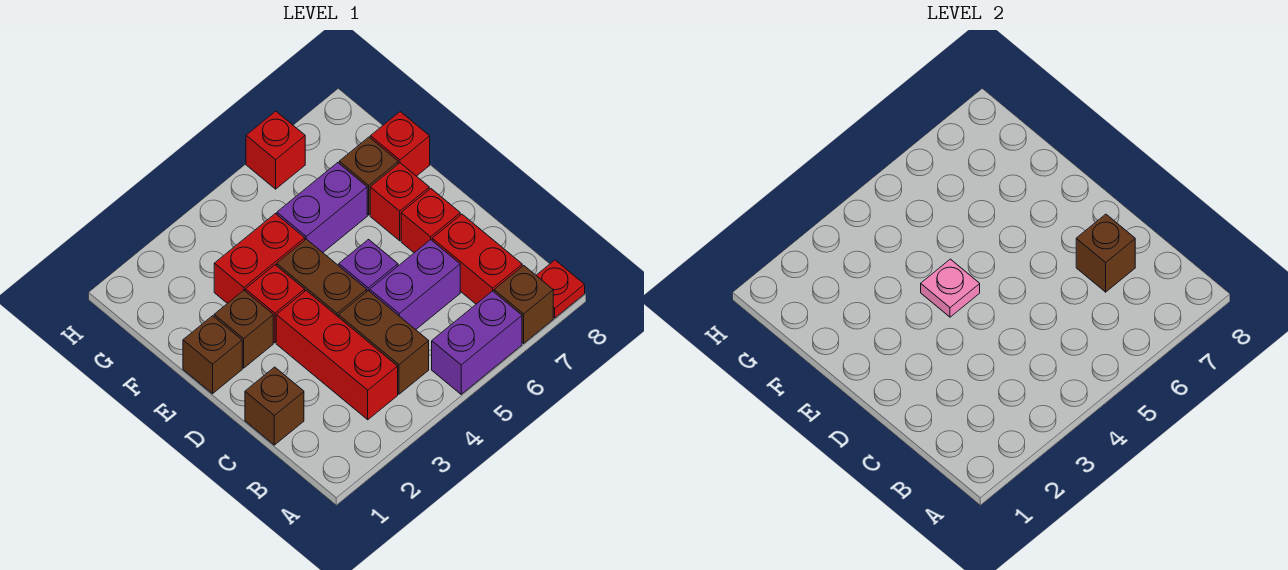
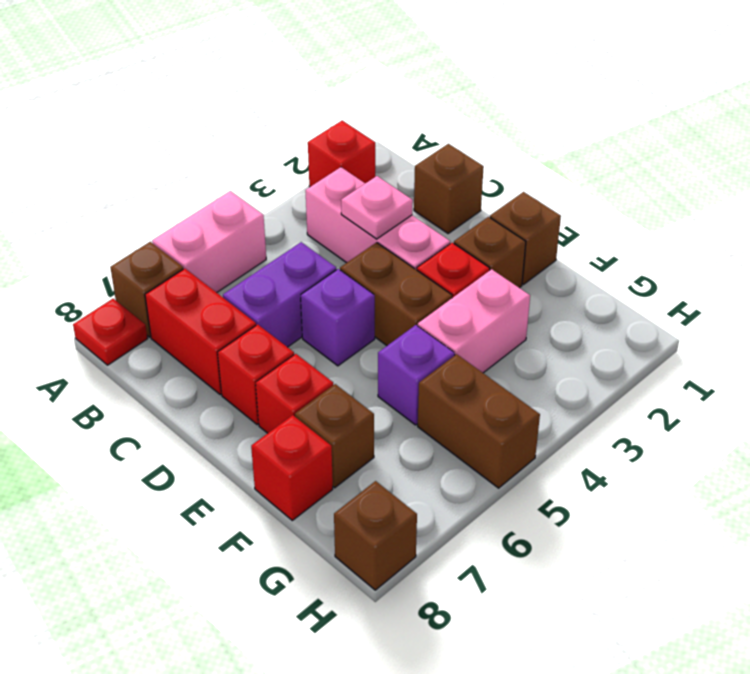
purple 1x2 brick [432,291,522,394] -> pink 1x2 brick [152,191,266,293]
red 1x3 brick [276,291,398,420] -> pink 1x3 brick [305,167,450,270]
brown 1x2 brick [339,291,429,394] -> brown 1x2 brick moved to [418,354,540,488]
brown 1x1 brick [1076,214,1135,292] -> brown 1x1 brick moved to [334,481,417,590]
pink 1x1 plate [921,259,980,317] -> pink 1x1 plate moved to [341,176,413,239]
red 1x2 brick [214,214,305,303] -> pink 1x2 brick [418,269,530,373]
purple 1x2 brick [277,163,367,252] -> purple 1x1 brick [378,325,455,425]
red 1x1 brick [246,111,305,189] -> red 1x1 brick moved to [308,121,375,187]

